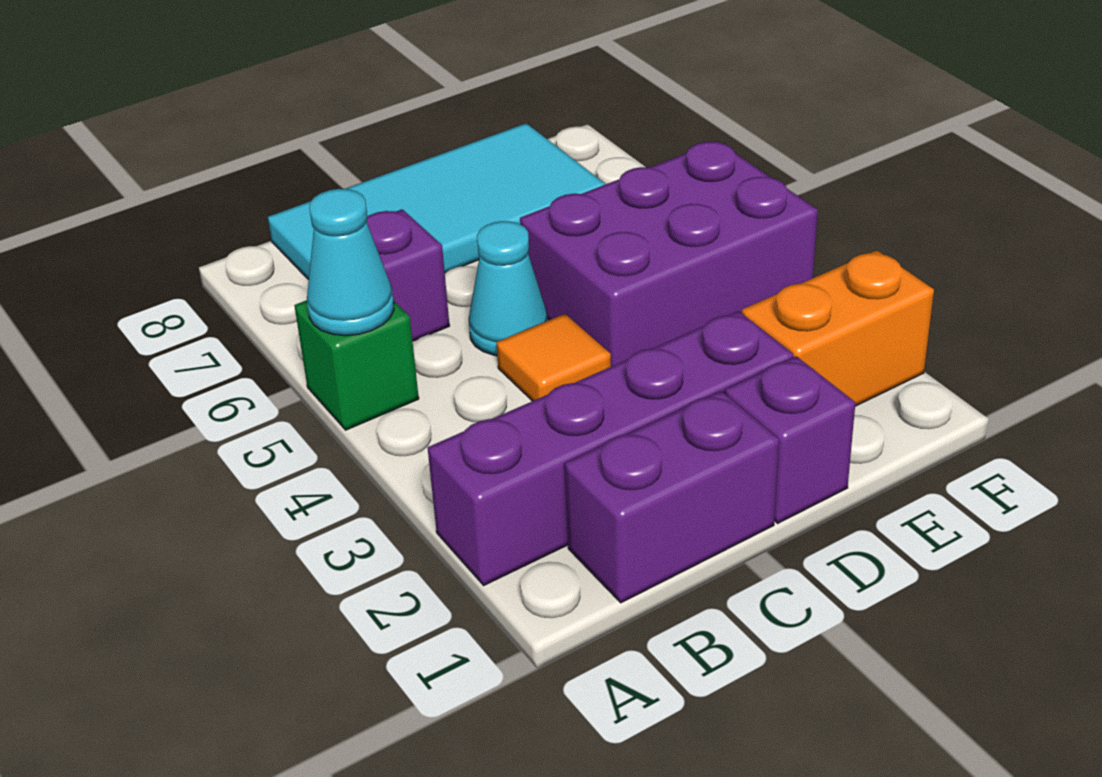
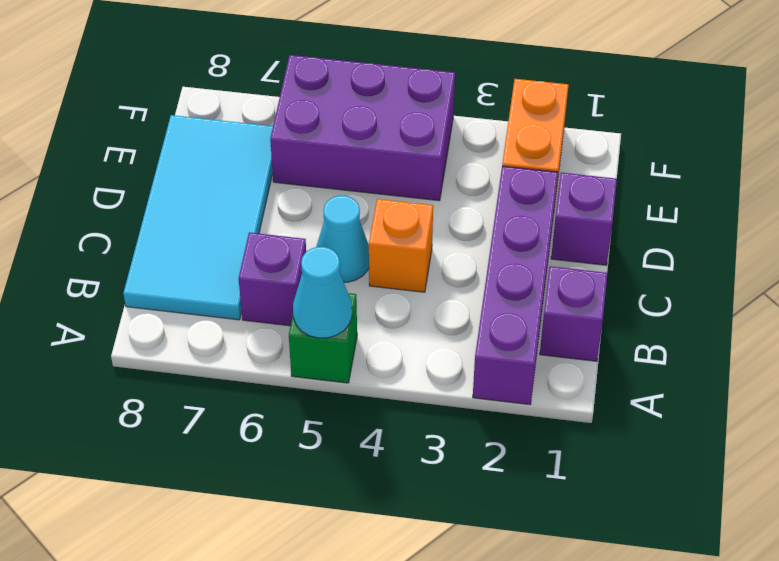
purple 1x2 brick [565,391,779,603] -> purple 1x1 brick [540,266,607,361]
orange 1x1 tile [496,314,611,401] -> orange 1x1 brick [369,199,433,292]
purple 2x3 brick [520,141,818,367] -> purple 2x3 brick turned to [270,55,455,201]

